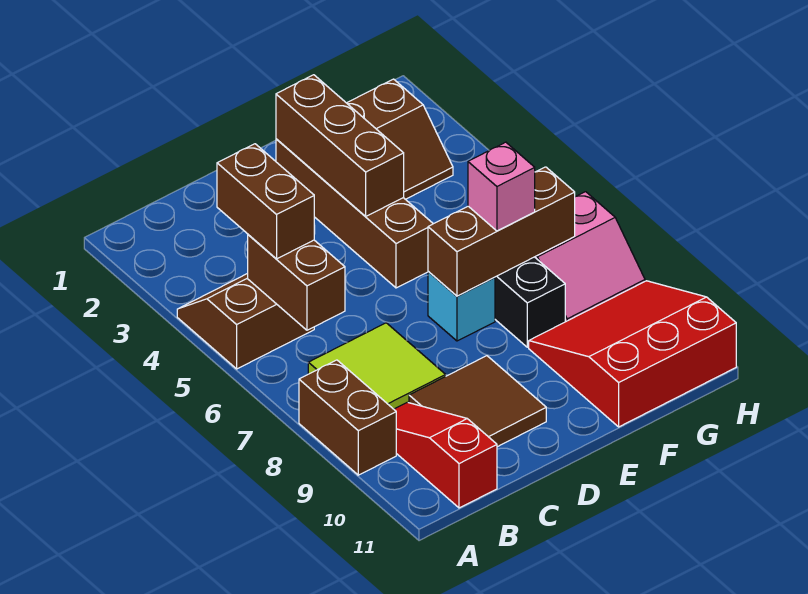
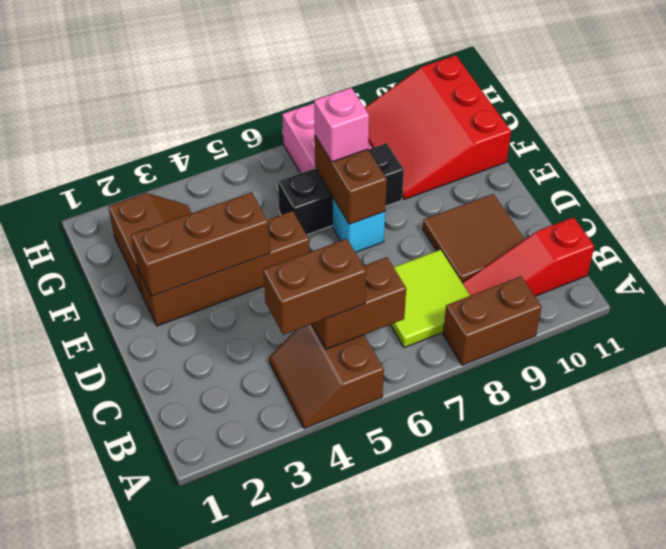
brown 1x3 brick [428,167,575,296] -> brown 1x2 brick [315,136,387,224]

